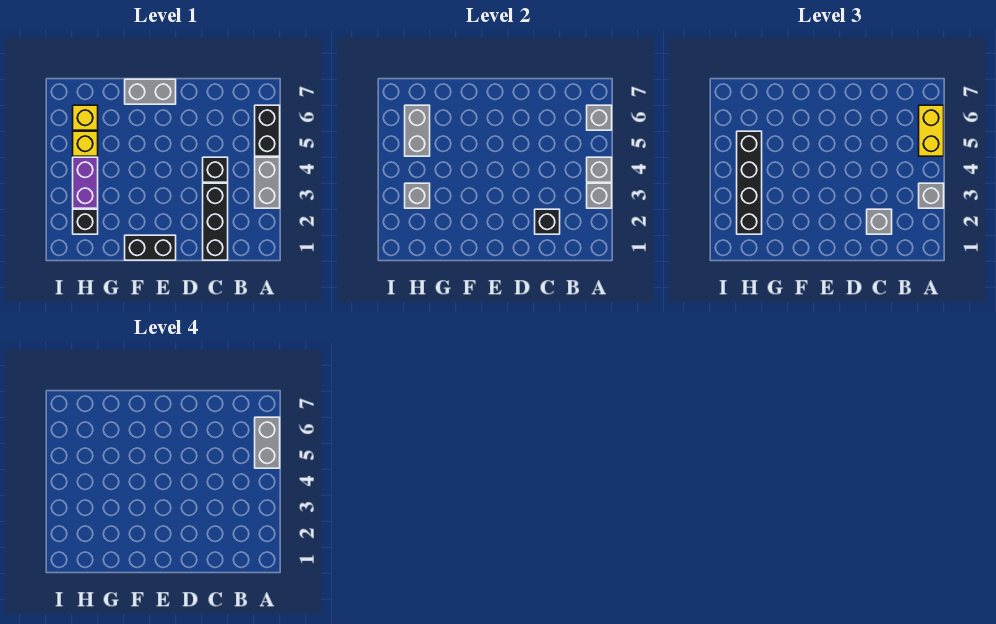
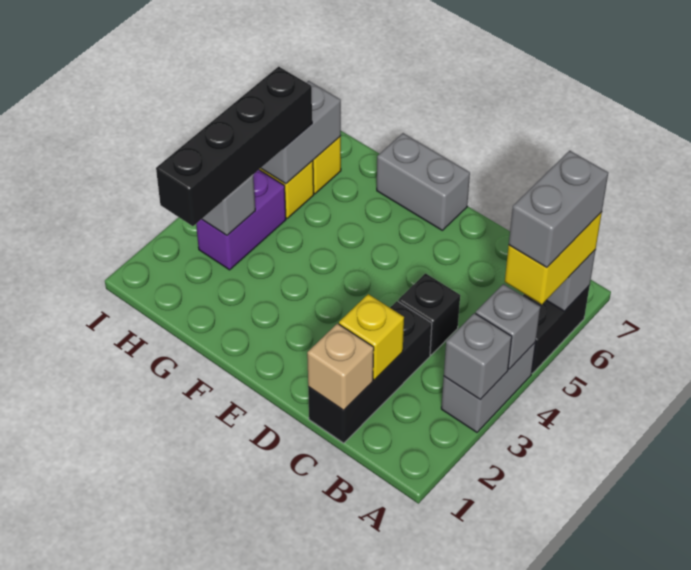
grey 1x1 brick [919,183,944,208] -> none
none -> tan 1x1 brick [307,324,374,410]
black 1x1 brick [535,209,560,234] -> yellow 1x1 brick [339,294,404,380]
grey 1x1 brick [867,209,892,234] -> none
black 1x2 brick [125,235,176,260] -> none
black 1x1 brick [73,209,98,234] -> none

